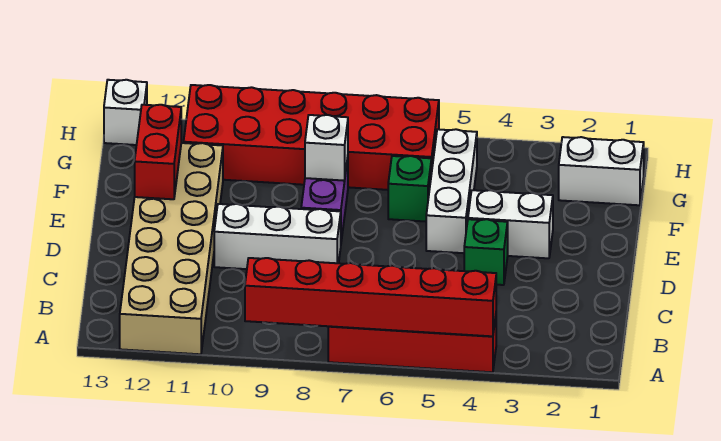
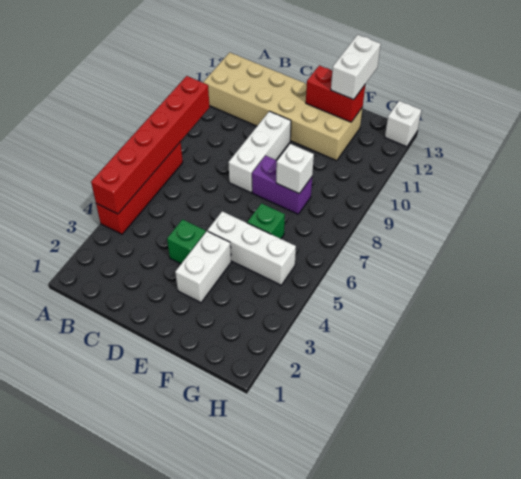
white 1x2 brick [559,137,644,205] -> white 1x2 brick moved to [331,35,381,100]
red 2x6 brick [184,85,439,190] -> none

